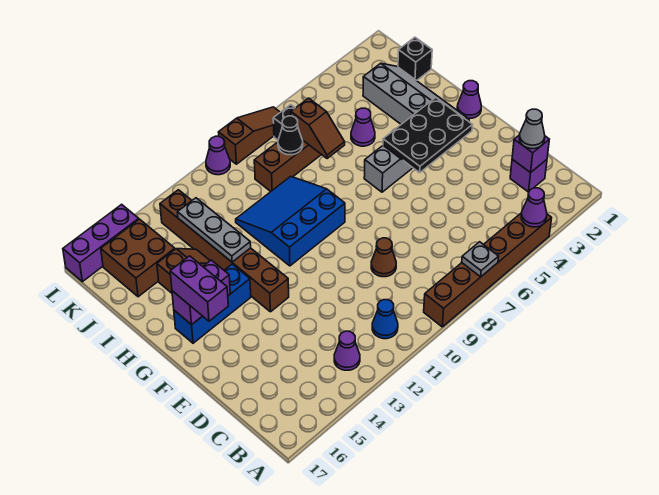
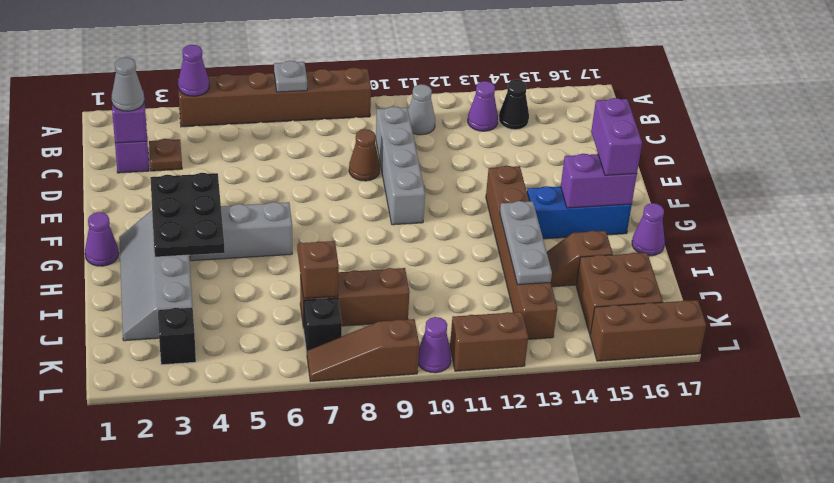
blue 1x1 cone [372,300,398,339] -> grey 1x1 cone [408,84,435,135]
none -> brown 1x1 plate [149,139,182,171]
none -> grey 1x4 brick [375,107,425,225]
black 2x3 plate [383,98,472,173] -> black 2x3 plate turned to [150,173,225,257]
blue 3x3 slope [236,176,345,266] -> none
purple 1x1 cone [351,108,375,146] -> purple 1x1 cone moved to [632,203,665,256]
black 1x1 brick [398,37,432,81] -> black 1x1 brick moved to [158,307,196,365]
black 1x1 cone [278,116,303,155] -> black 1x1 cone moved to [499,80,529,130]
none -> brown 1x2 brick [450,312,528,371]
purple 1x3 brick [63,204,139,282] -> brown 1x3 brick [590,300,706,361]

